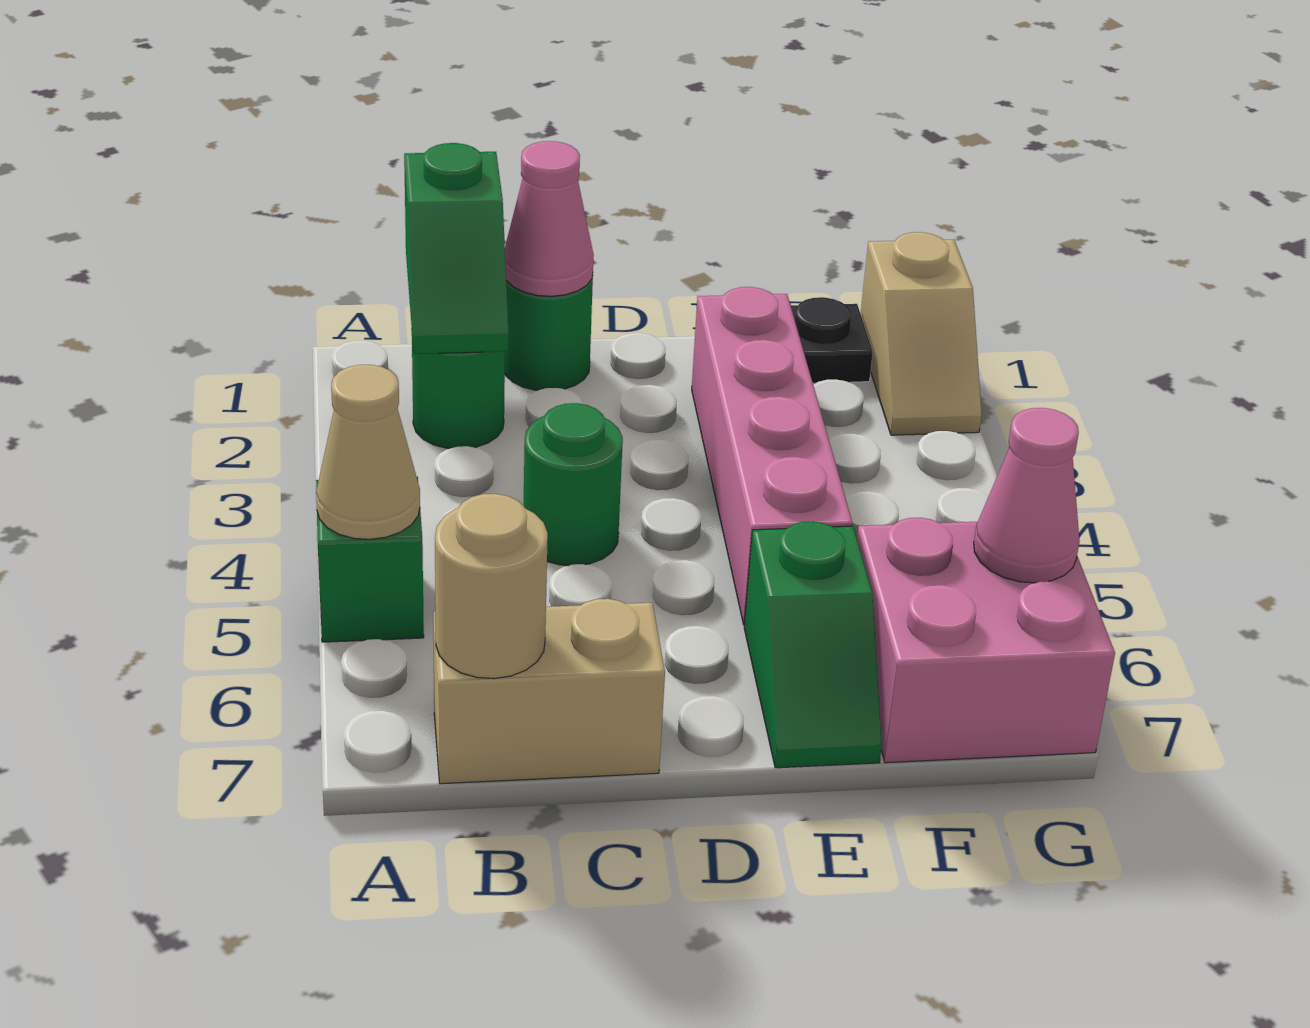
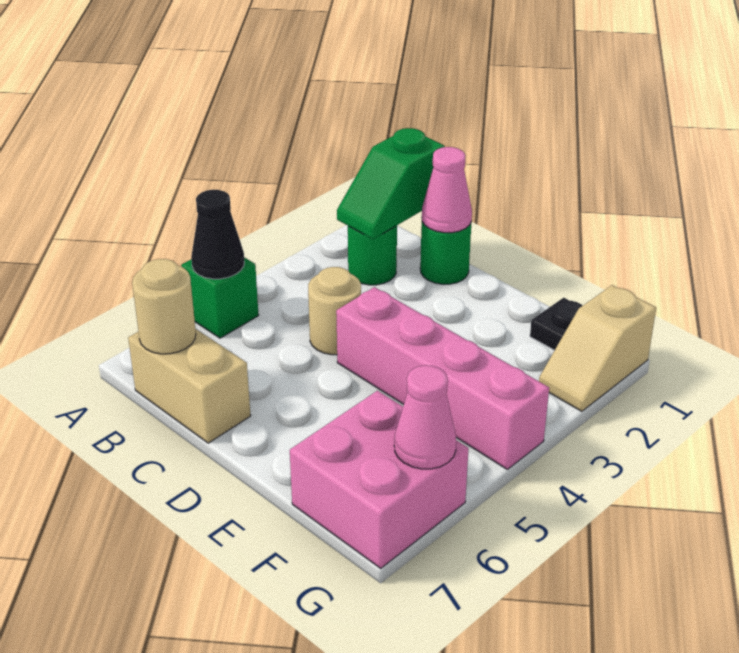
tan 1x1 cone [316,365,420,539] -> black 1x1 cone [191,190,244,279]
green 1x1 round brick [524,403,623,566] -> tan 1x1 round brick [308,267,361,355]
pink 1x4 brick [692,287,853,625] -> pink 1x4 brick turned to [336,287,549,469]
green 1x2 slope [744,521,882,768] -> none

